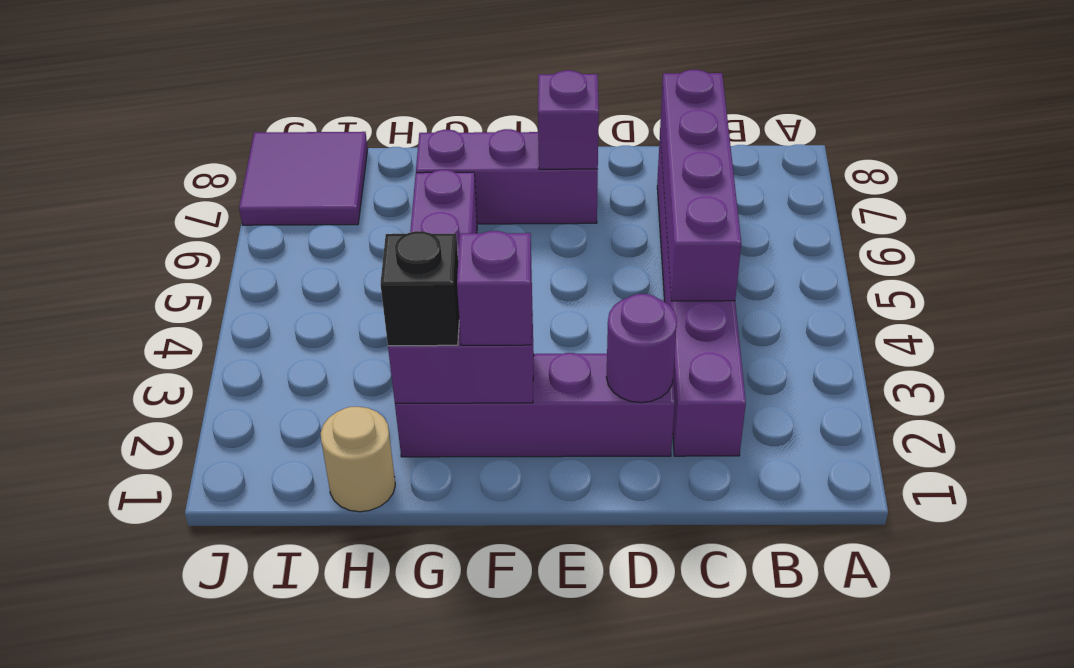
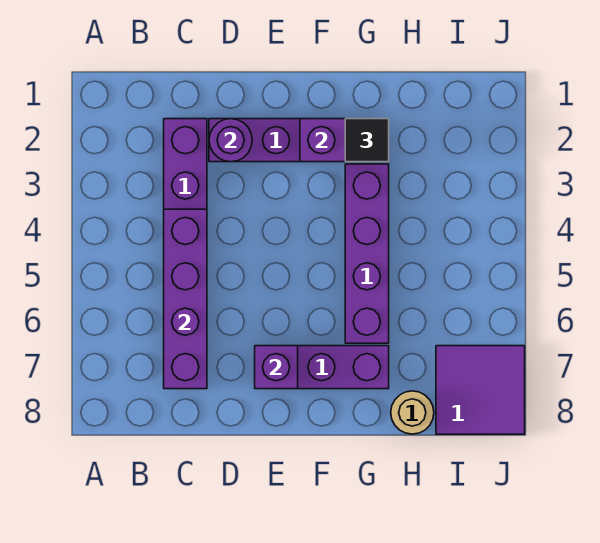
purple 1x1 brick [457,231,532,345] -> none
black 1x1 brick [380,231,459,346] -> black 1x1 tile [345,119,389,162]
tan 1x1 round brick [321,407,395,512] -> tan 1x1 round brick moved to [391,391,434,434]

